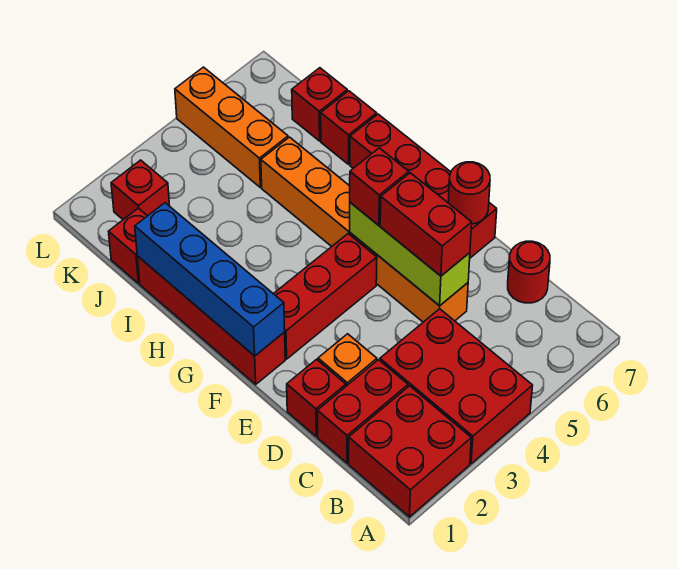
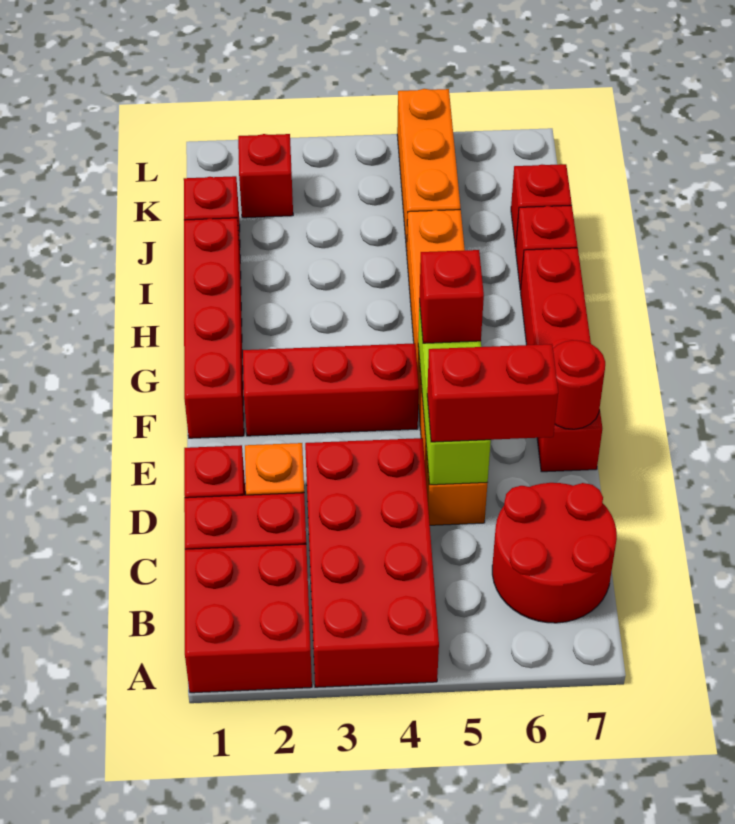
red 2x3 brick [380,309,533,464] -> red 2x4 brick [305,438,439,687]
red 1x1 round brick [508,241,550,303] -> red 2x2 round brick [492,483,617,623]
red 1x2 brick [380,173,472,276] -> red 1x2 brick turned to [427,344,558,442]
blue 1x4 brick [135,203,285,356] -> none

